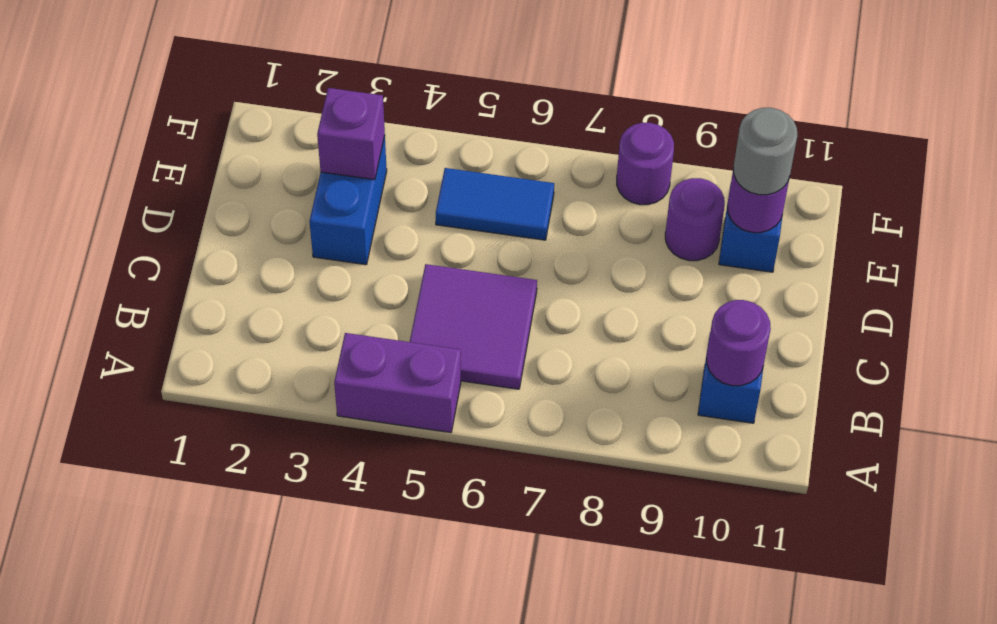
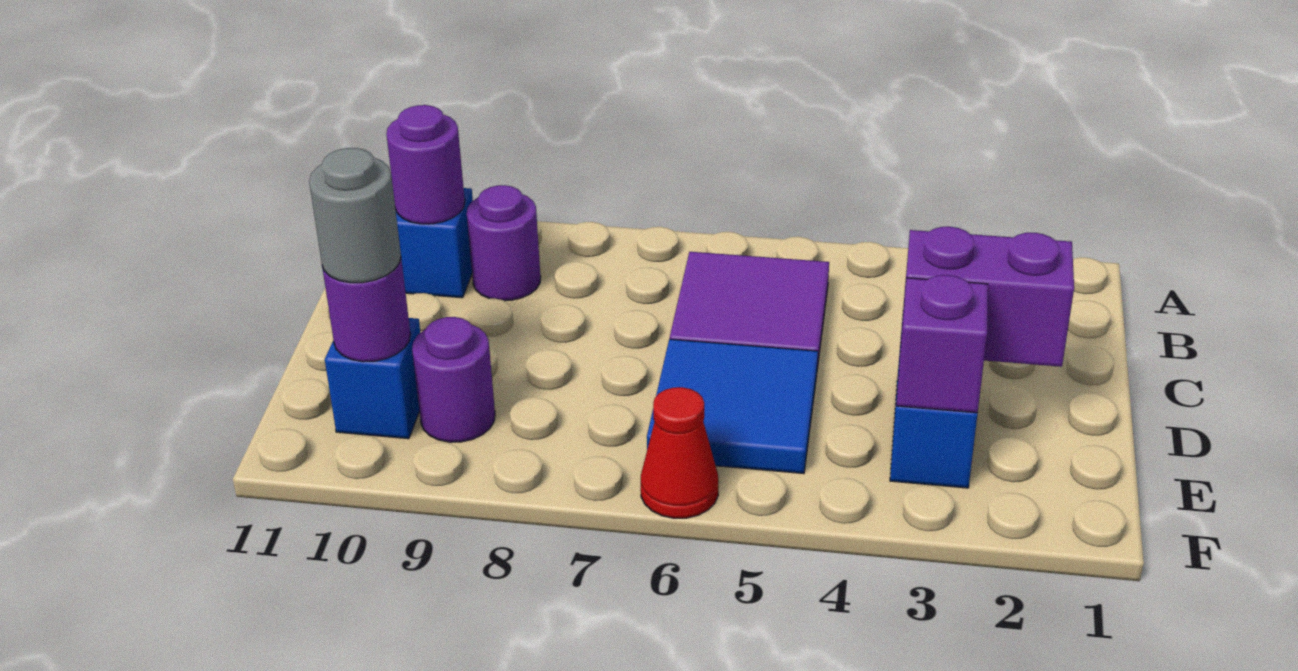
purple 1x2 brick [334,333,461,433] -> purple 1x2 brick moved to [901,227,1074,367]
blue 1x2 tile [436,168,554,240] -> blue 2x2 tile [647,339,818,474]
none -> red 1x1 cone [641,387,718,518]
purple 1x1 round brick [617,123,674,205] -> purple 1x1 round brick moved to [467,185,541,301]

